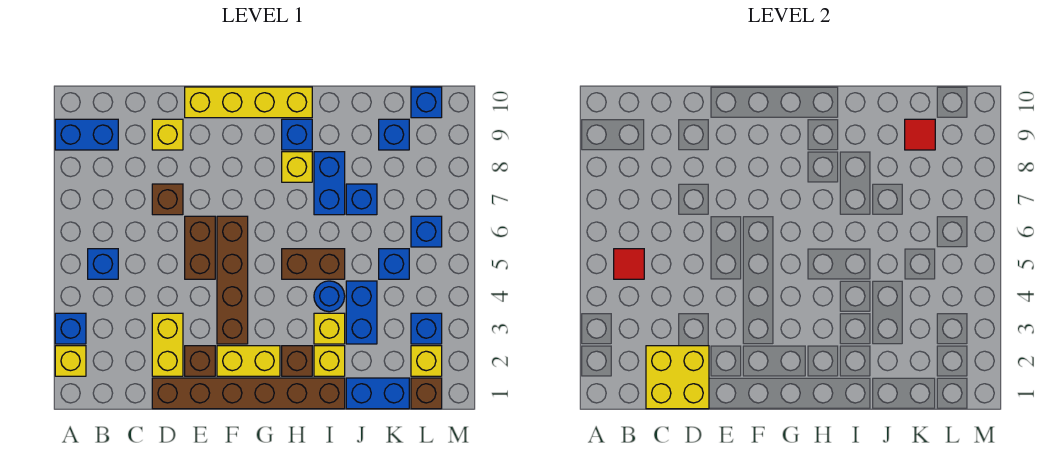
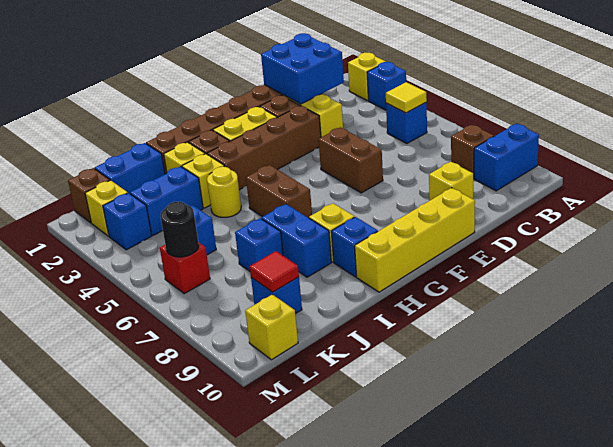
red 1x1 tile [614,249,644,279] -> yellow 1x1 tile [386,82,427,113]
yellow 2x2 brick [646,346,709,409] -> blue 2x2 brick [261,33,344,104]
brown 1x1 brick [152,184,183,215] -> brown 1x1 brick moved to [451,125,494,178]
brown 1x4 brick [217,216,248,344] -> brown 1x4 brick turned to [207,106,321,190]
brown 1x2 brick [282,249,345,279] -> brown 1x2 brick turned to [246,165,312,218]
blue 1x1 round brick [314,281,345,312] -> yellow 1x1 round brick [207,167,241,217]
blue 1x2 brick [346,281,377,344] -> blue 1x2 brick turned to [130,166,203,235]
blue 1x1 brick [411,216,442,247] -> red 1x1 brick [160,242,210,294]
none -> black 1x1 round brick [160,202,199,257]
blue 1x1 brick [411,87,442,118] -> yellow 1x1 brick [245,294,298,360]

